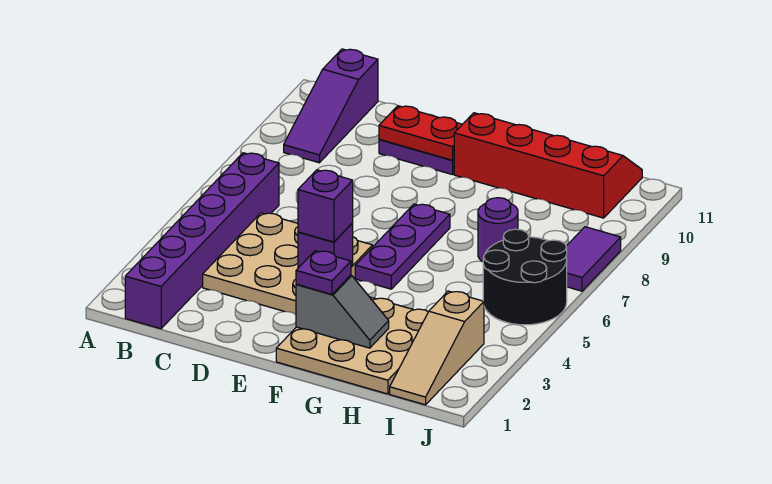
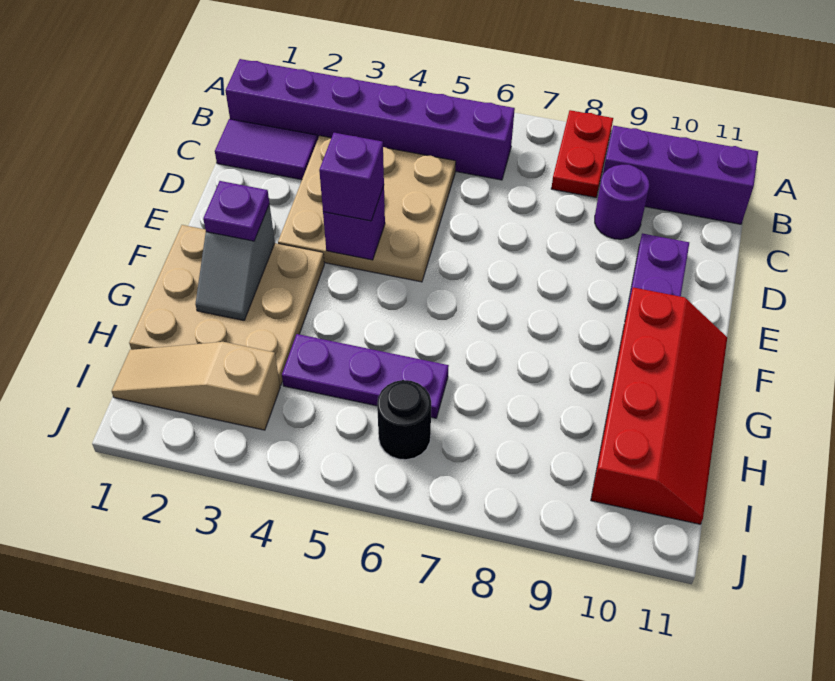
purple 1x3 slope [284,49,378,163] -> purple 1x3 brick [603,126,758,224]
red 1x2 plate [379,106,462,160] -> red 1x2 plate moved to [551,110,613,197]
purple 1x3 plate [355,204,450,289] -> purple 1x3 plate moved to [282,334,449,418]
purple 1x1 round brick [478,198,518,262] -> purple 1x1 round brick moved to [595,164,649,239]
black 2x2 round brick [483,229,567,325] -> black 1x1 round brick [377,380,431,460]
purple 1x2 tile [566,227,621,291] -> purple 1x2 tile moved to [215,119,318,180]

